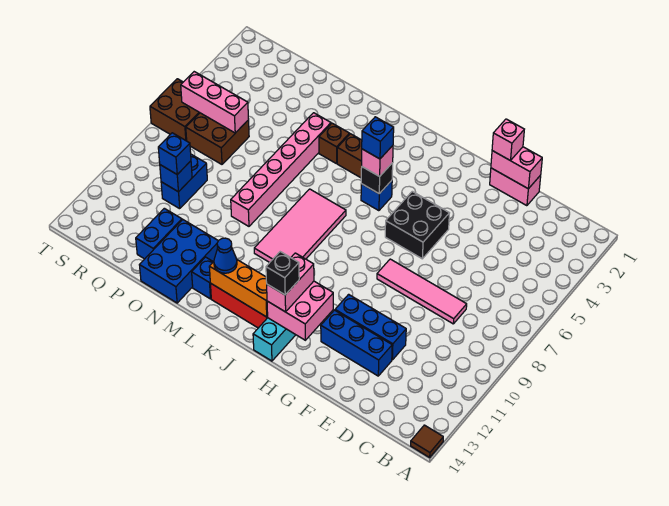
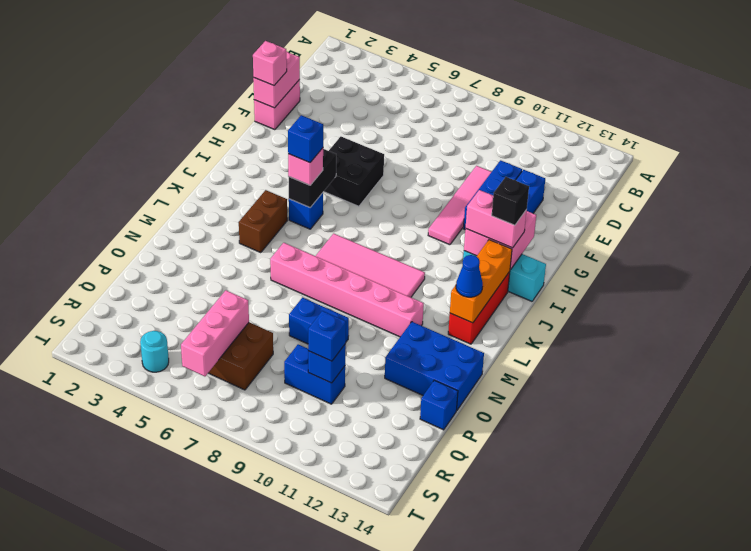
brown 1x1 tile [411,425,443,457] -> none
pink 1x4 tile [377,259,467,324] -> pink 1x4 tile moved to [428,166,491,245]
black 1x1 brick [361,163,393,194] -> black 1x2 brick [289,149,336,207]
brown 1x1 brick [319,123,350,164] -> none
blue 1x1 brick [192,257,213,299] -> blue 1x1 brick moved to [420,380,458,430]
pink 1x6 brick [231,113,331,226] -> pink 1x6 brick moved to [270,243,424,337]
blue 1x2 brick [136,208,182,259] -> blue 1x2 brick moved to [289,298,349,344]
none -> cyan 1x1 round brick [140,331,169,372]
brown 2x2 brick [150,79,200,141] -> none

